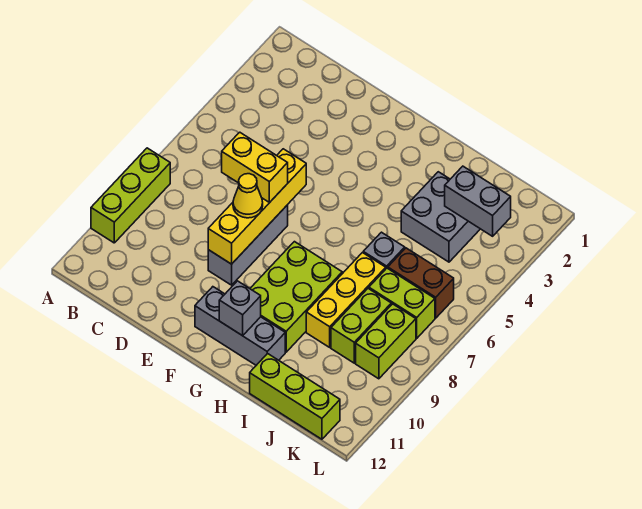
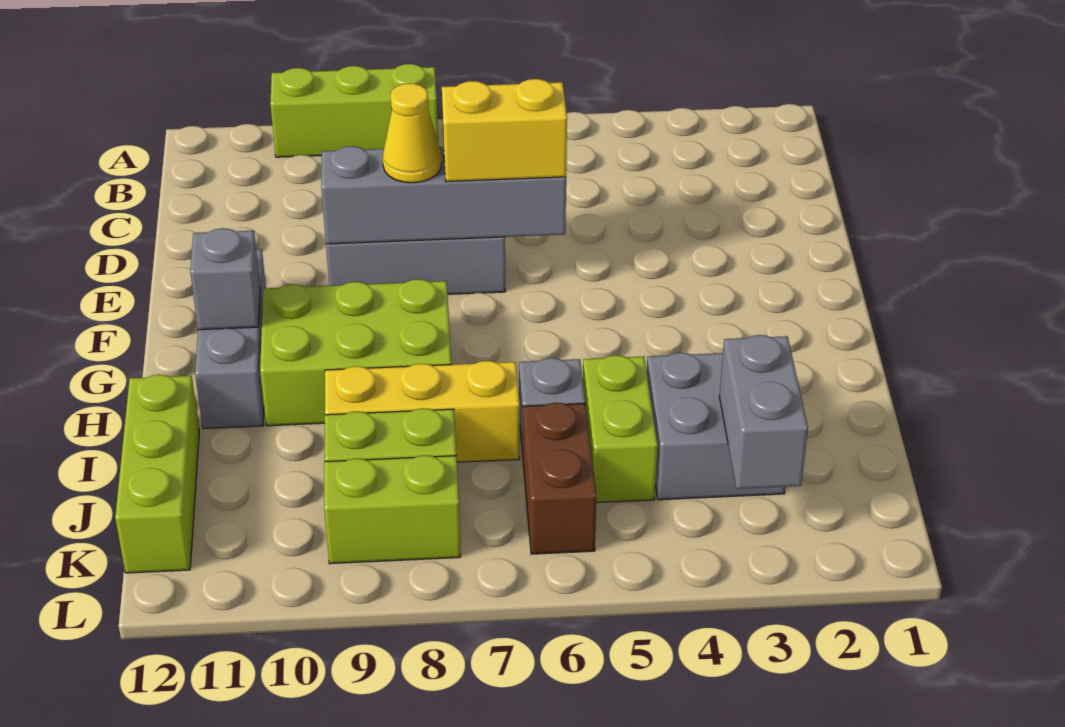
yellow 1x2 brick [222,132,288,202] -> yellow 1x2 brick turned to [442,79,567,182]
yellow 1x4 brick [208,149,306,264] -> grey 1x4 brick [321,146,566,244]
lime 1x2 brick [369,268,435,338] -> lime 1x2 brick moved to [583,355,658,503]

